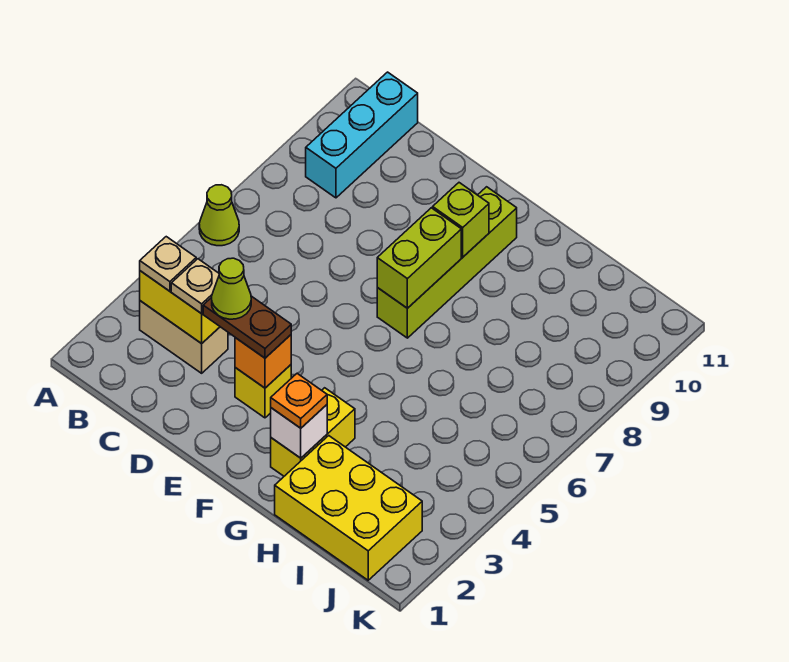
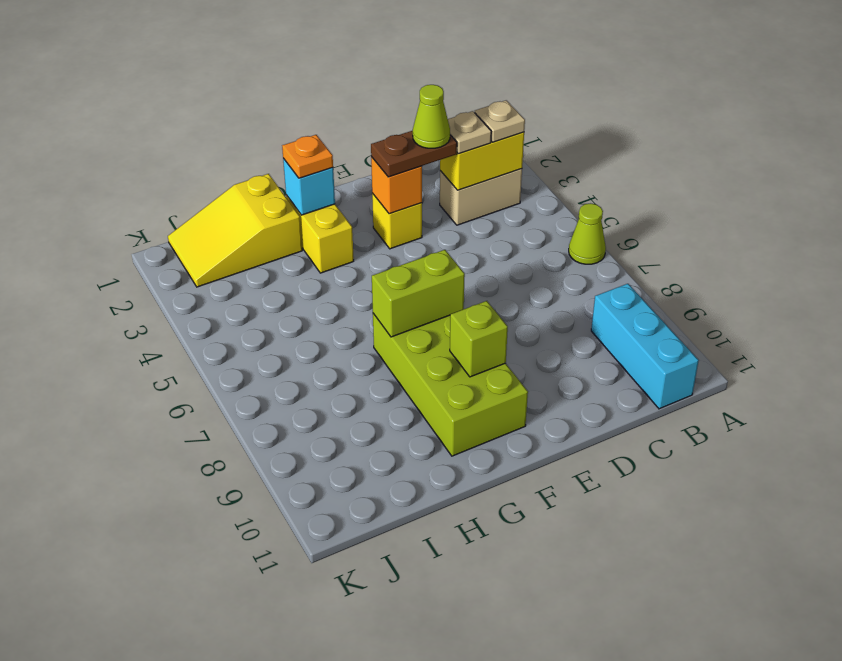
lime 1x4 brick [377,187,517,338] -> lime 2x4 brick [373,313,528,456]
lime 1x2 brick [377,208,461,308] -> lime 1x2 brick turned to [372,250,465,337]
white 1x1 brick [271,405,327,458] -> cyan 1x1 brick [283,158,335,215]
yellow 2x3 brick [275,436,422,580] -> yellow 2x3 slope [168,174,302,287]

